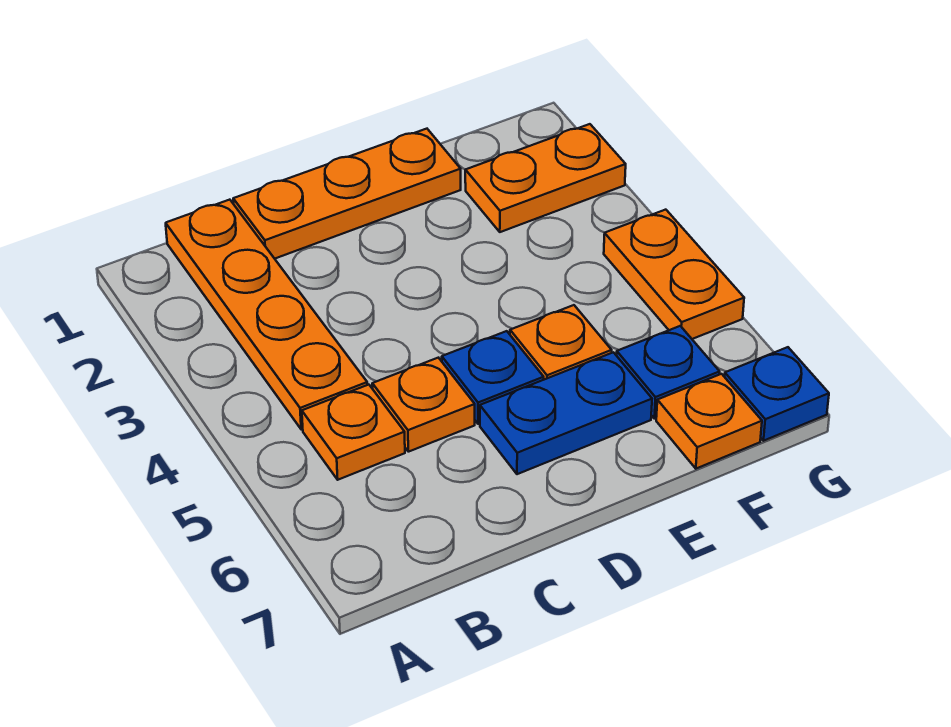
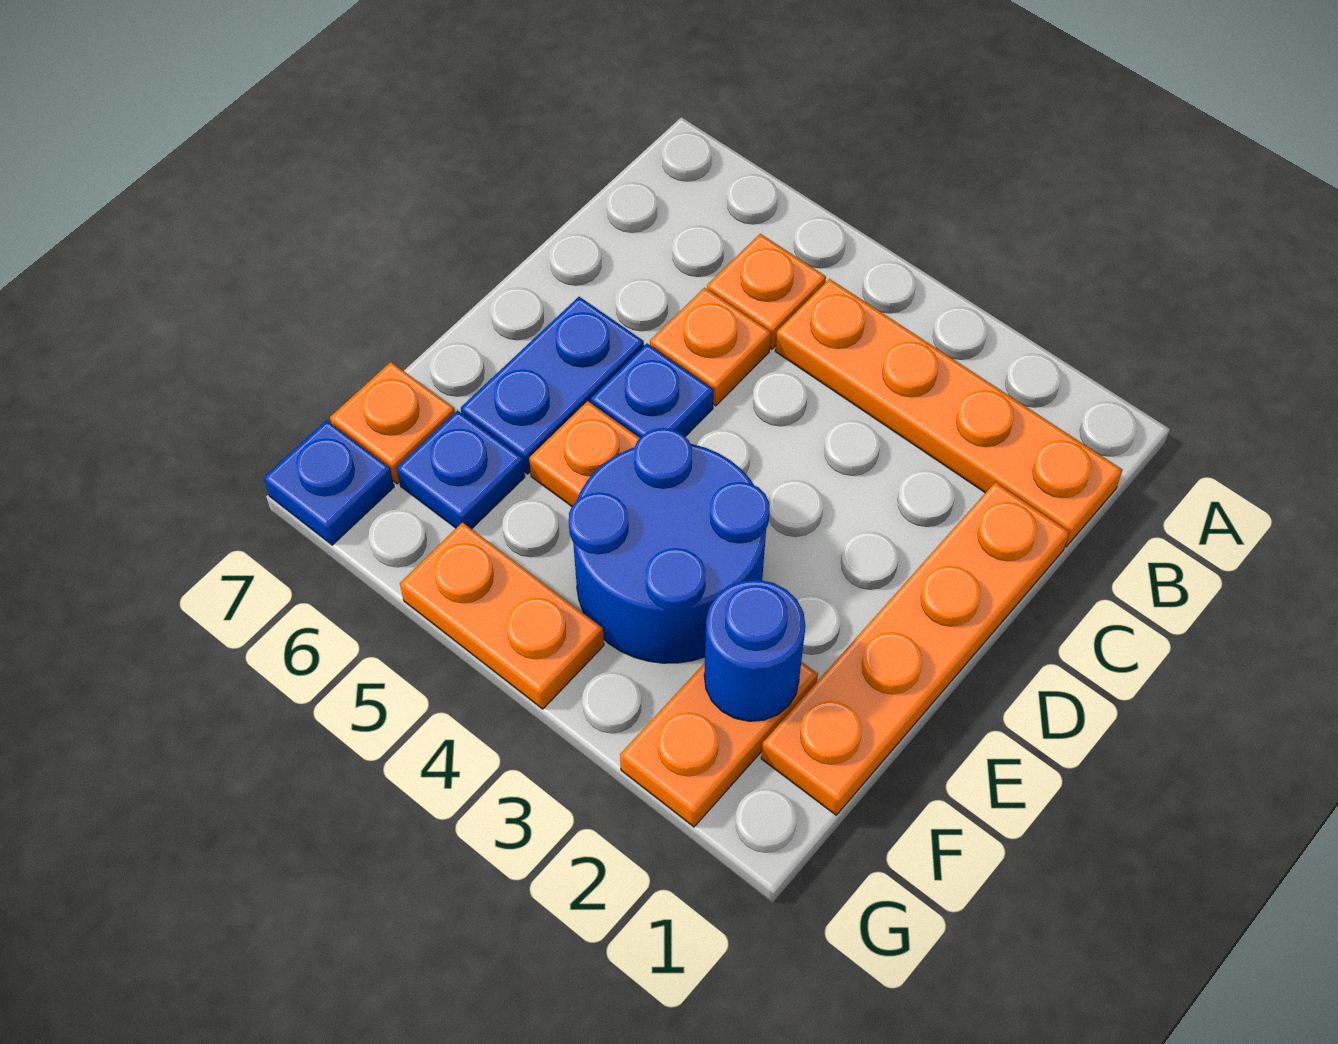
orange 1x3 plate [233,129,461,259] -> orange 1x4 plate [761,482,1069,815]
none -> blue 2x2 round brick [569,428,769,663]
none -> blue 1x1 round brick [704,580,805,721]

